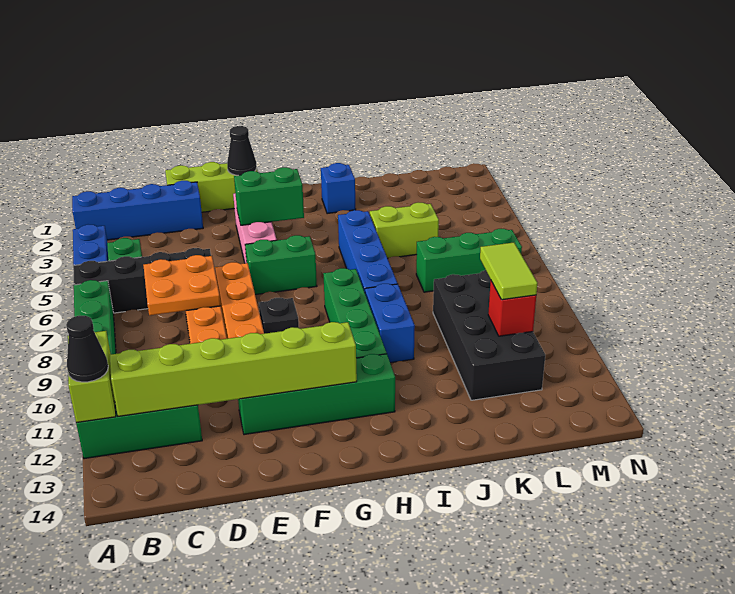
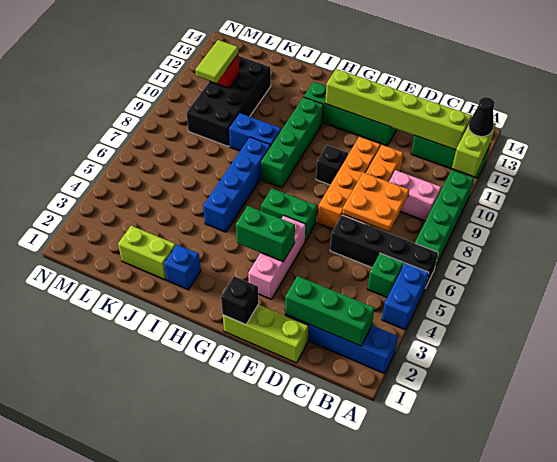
none -> pink 1x2 brick [389,170,441,221]
black 1x1 cone [227,126,257,176] -> black 1x1 brick [221,276,258,325]
blue 1x2 brick [365,284,415,363] -> blue 1x2 brick turned to [229,113,281,151]
lime 1x2 brick [370,203,439,258] -> lime 1x2 brick moved to [118,226,176,280]
green 1x3 brick [416,229,522,292] -> green 1x3 brick moved to [285,276,375,346]

